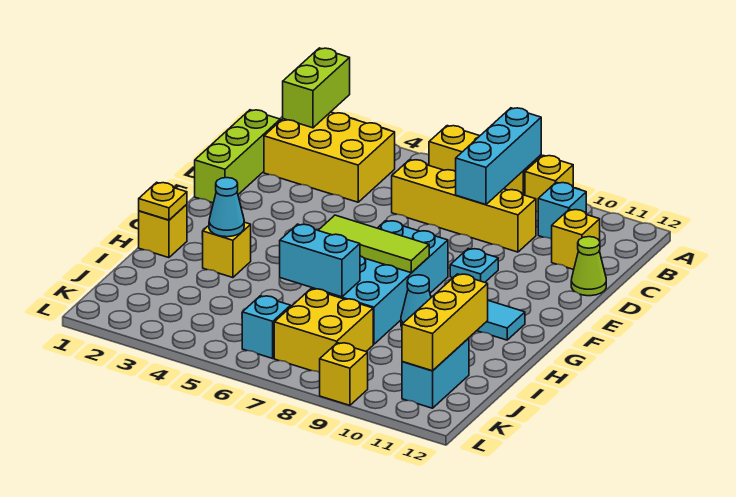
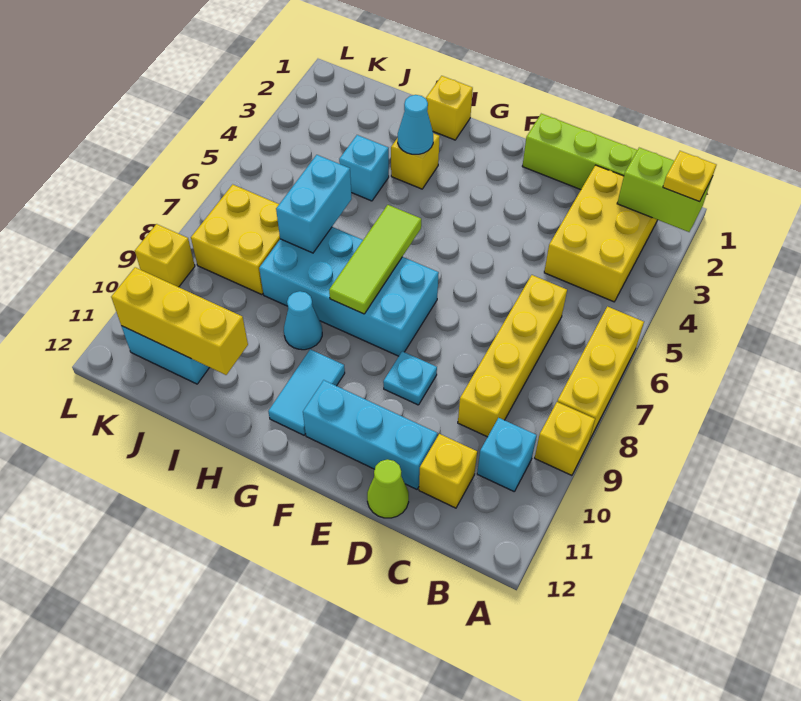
cyan 1x3 brick [456,108,541,205] -> cyan 1x3 brick moved to [303,380,437,489]
yellow 1x1 plate [139,182,187,220] -> yellow 1x1 plate moved to [663,151,716,202]
cyan 1x1 brick [242,296,291,358] -> cyan 1x1 brick moved to [339,135,389,201]

